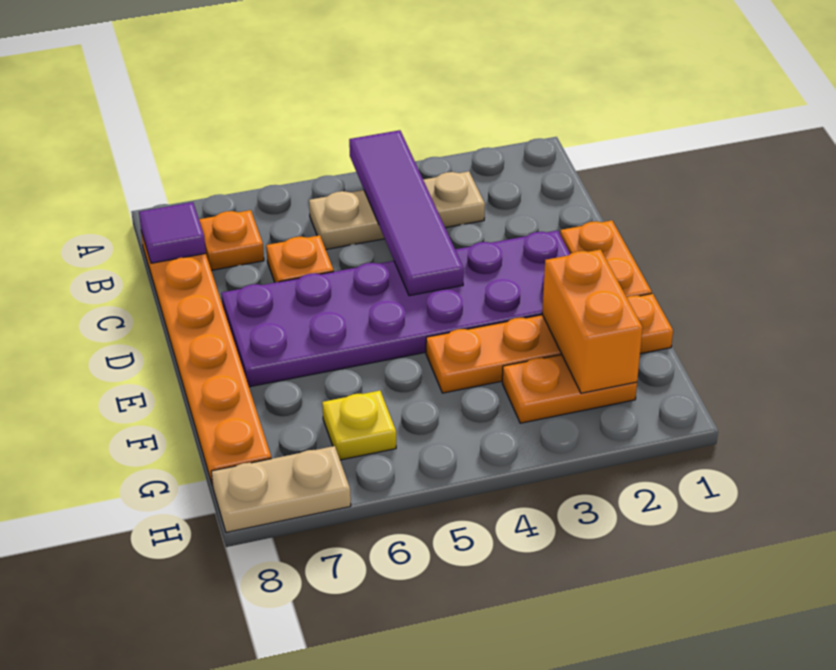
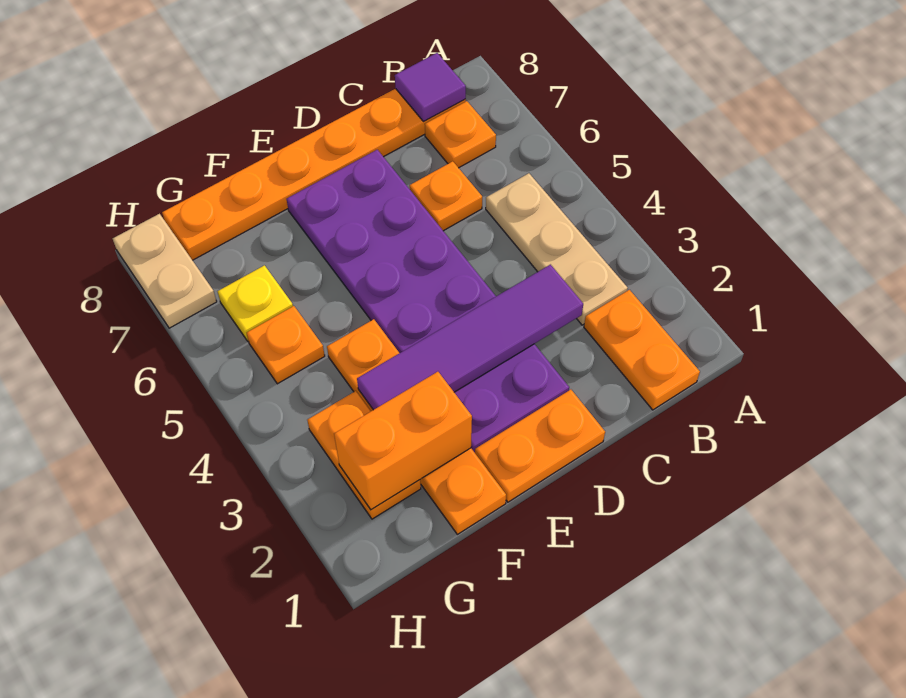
purple 1x4 tile [349,130,464,296] -> purple 1x4 tile moved to [357,265,583,410]
none -> orange 1x2 plate [584,290,700,410]
none -> orange 1x1 plate [247,306,325,384]

